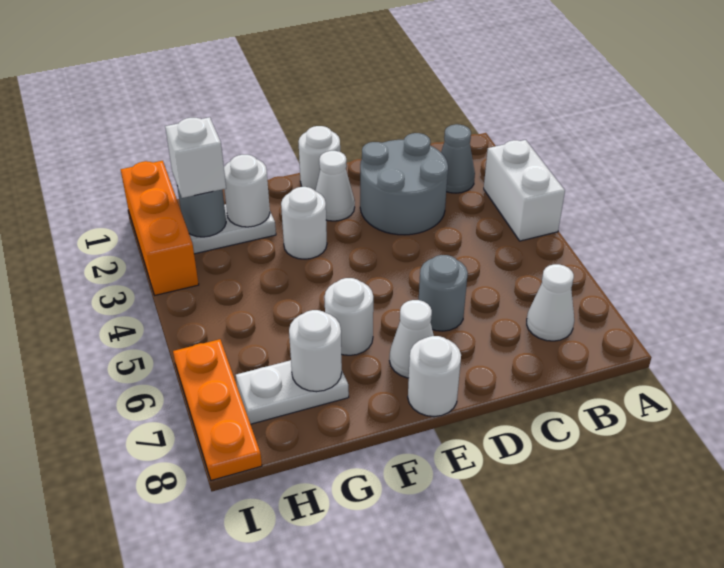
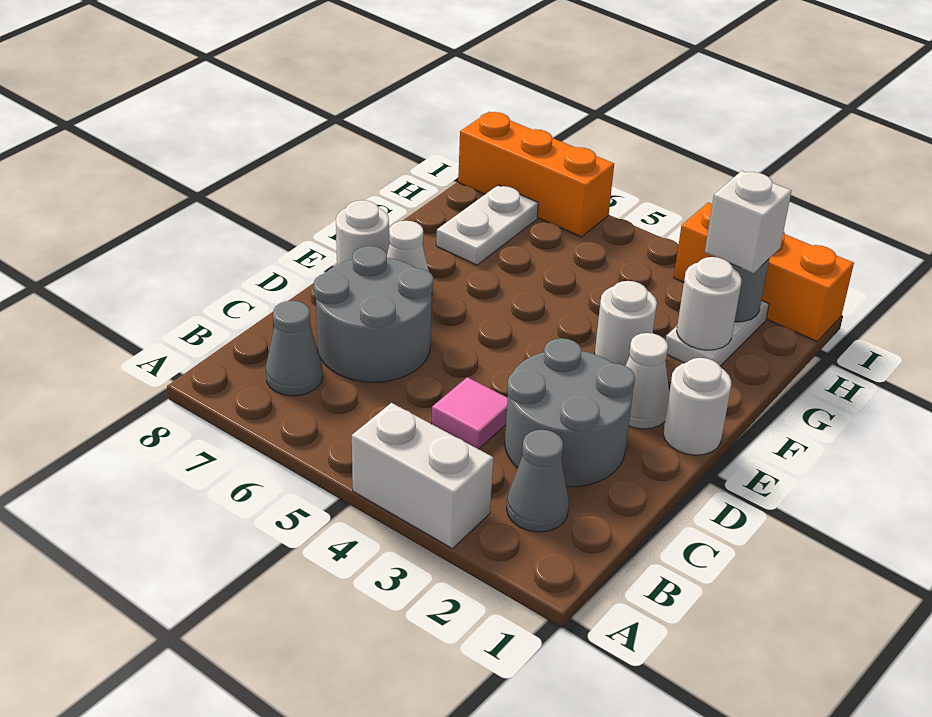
white 1x1 cone [527,264,574,341] -> grey 1x1 cone [266,301,323,396]
none -> pink 1x1 tile [432,377,508,449]
grey 1x1 round brick [419,255,468,331] -> grey 2x2 round brick [314,246,433,382]
white 1x1 round brick [324,278,373,355] -> none
white 1x1 round brick [289,310,342,392] -> none
orange 1x3 plate [173,339,262,480] -> orange 1x3 brick [458,112,614,237]

